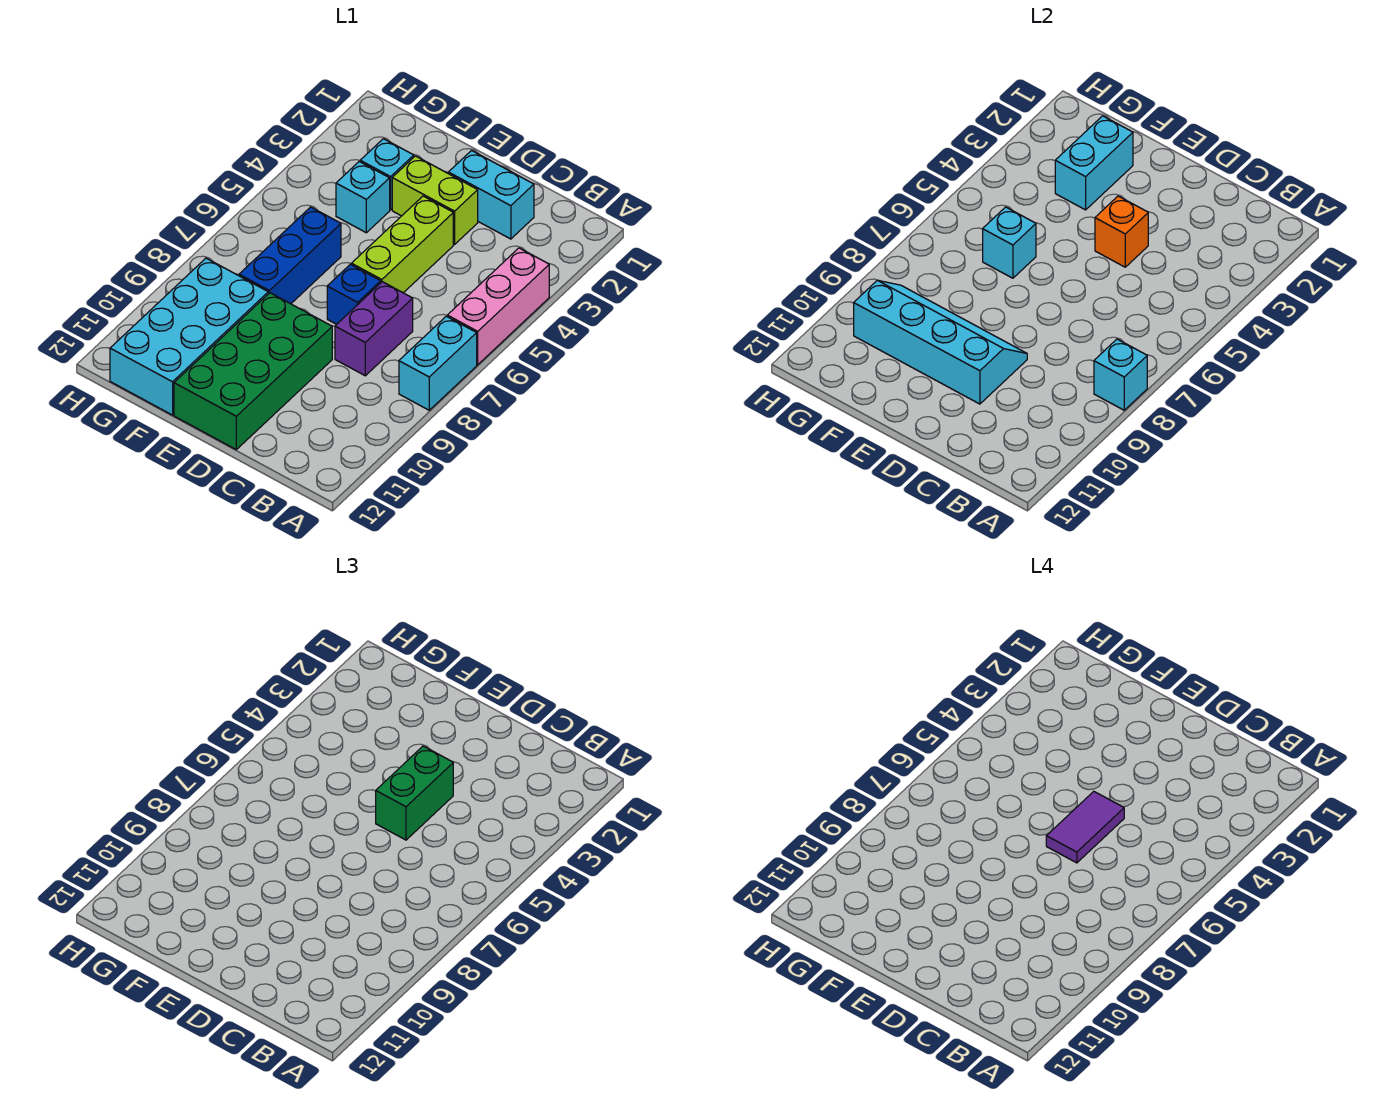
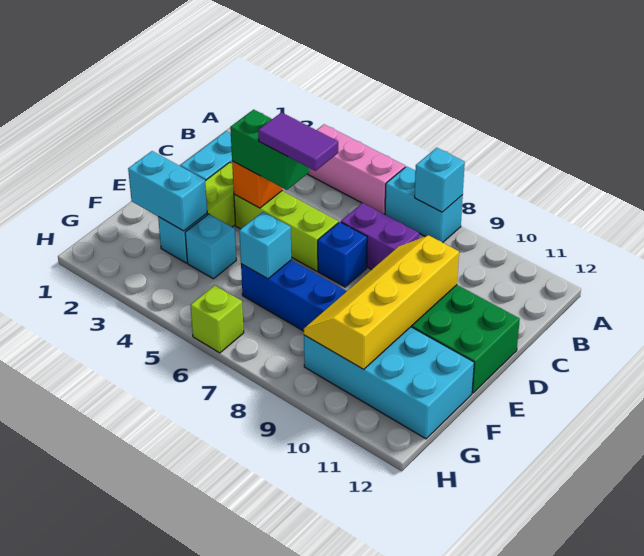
cyan 2x4 slope [854,280,1027,404] -> yellow 2x4 slope [304,236,459,369]
none -> lime 1x1 brick [190,285,244,353]

